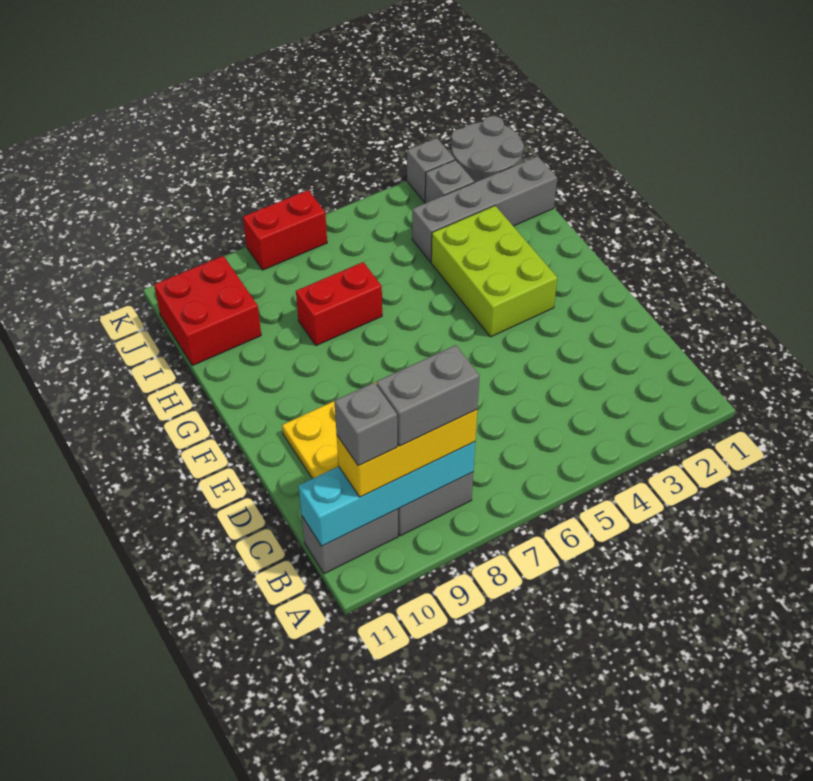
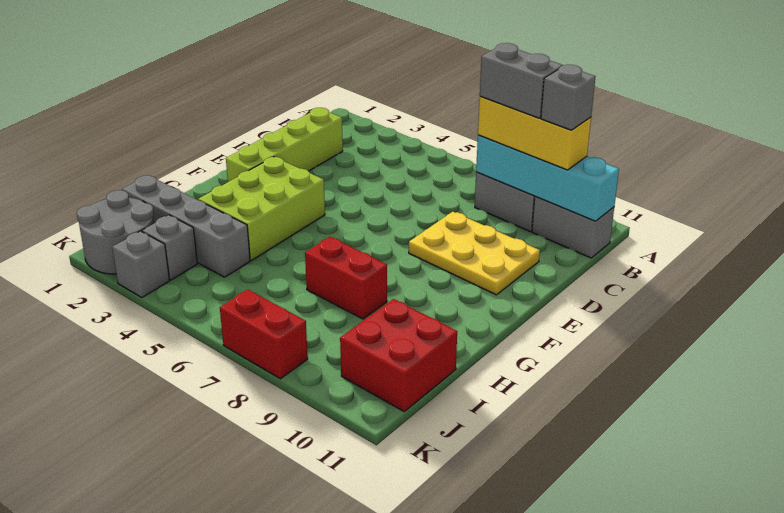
none -> lime 1x4 brick [226,108,343,182]

